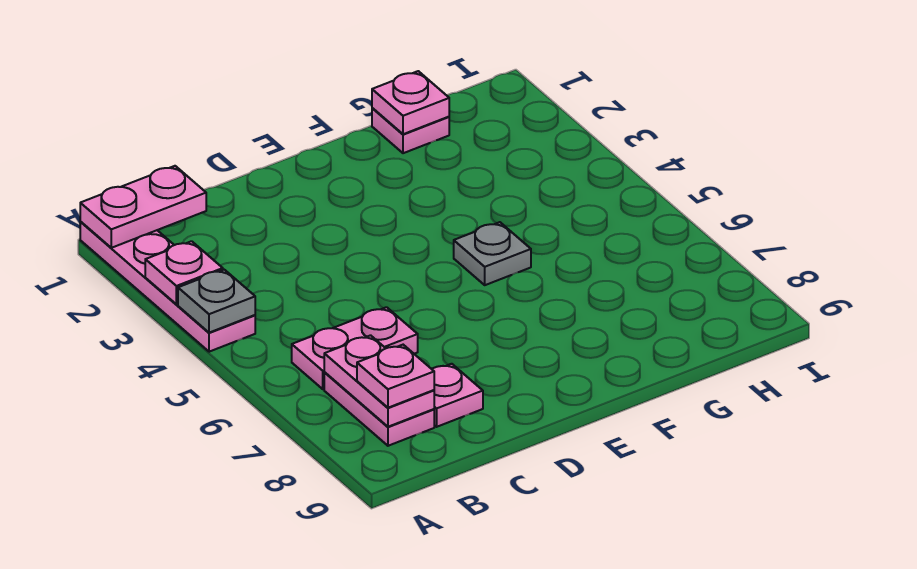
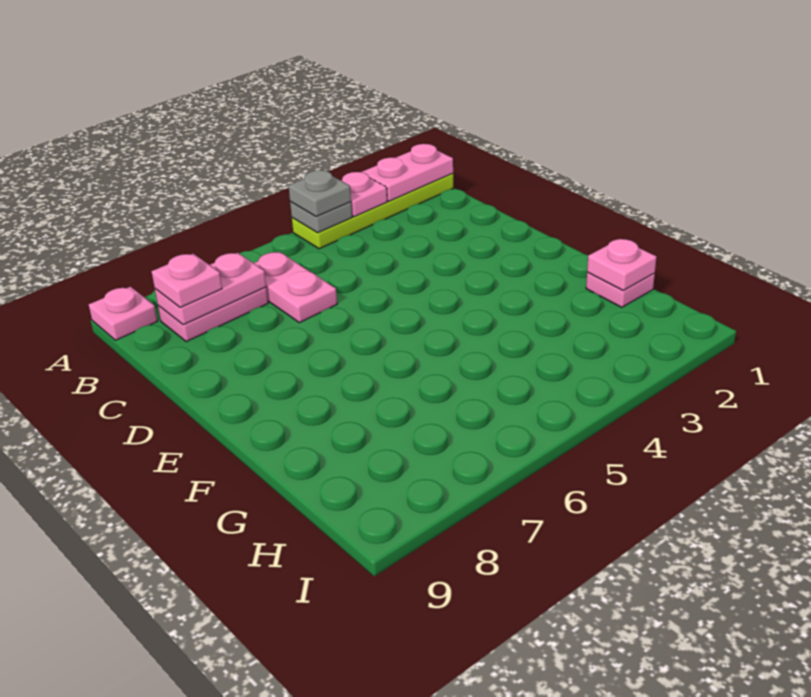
pink 1x4 plate [80,222,255,352] -> lime 1x4 plate [292,173,453,249]
pink 1x2 plate [80,166,206,248] -> pink 1x2 plate turned to [362,144,453,201]
pink 1x1 plate [432,364,483,427] -> pink 1x1 plate moved to [89,287,157,340]
grey 1x1 plate [454,222,531,285] -> grey 1x1 plate moved to [288,170,351,217]

